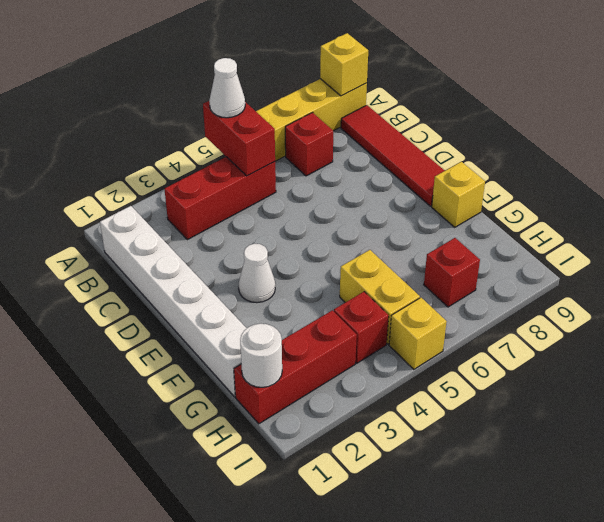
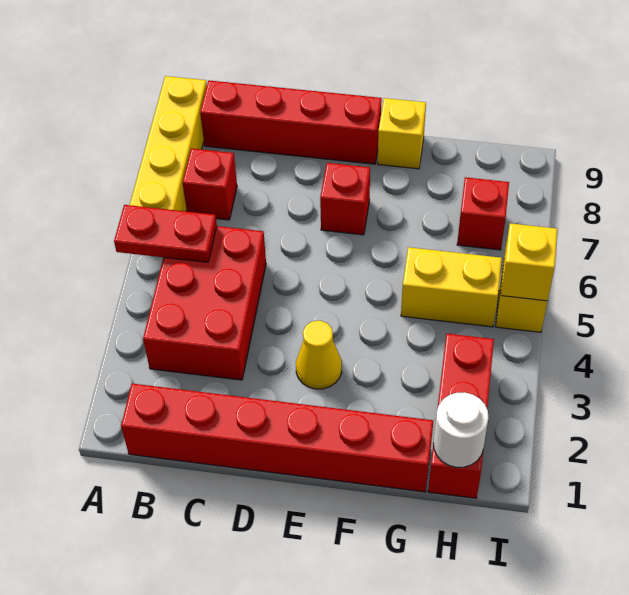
red 1x2 brick [203,101,275,176] -> red 1x2 plate [114,205,217,262]
white 1x1 cone [209,58,245,118] -> none
yellow 1x1 brick [320,33,368,96] -> yellow 1x1 brick moved to [501,223,557,301]
white 1x6 brick [100,206,247,397] -> red 1x6 brick [121,384,433,492]
red 1x3 brick [165,157,276,240] -> red 2x3 brick [143,226,266,380]
red 1x4 tile [341,105,445,206] -> red 1x4 brick [200,80,382,164]
white 1x1 cone [239,244,275,303] -> yellow 1x1 cone [296,321,342,389]
red 1x1 brick [334,292,389,363] -> red 1x1 brick moved to [320,163,370,235]

